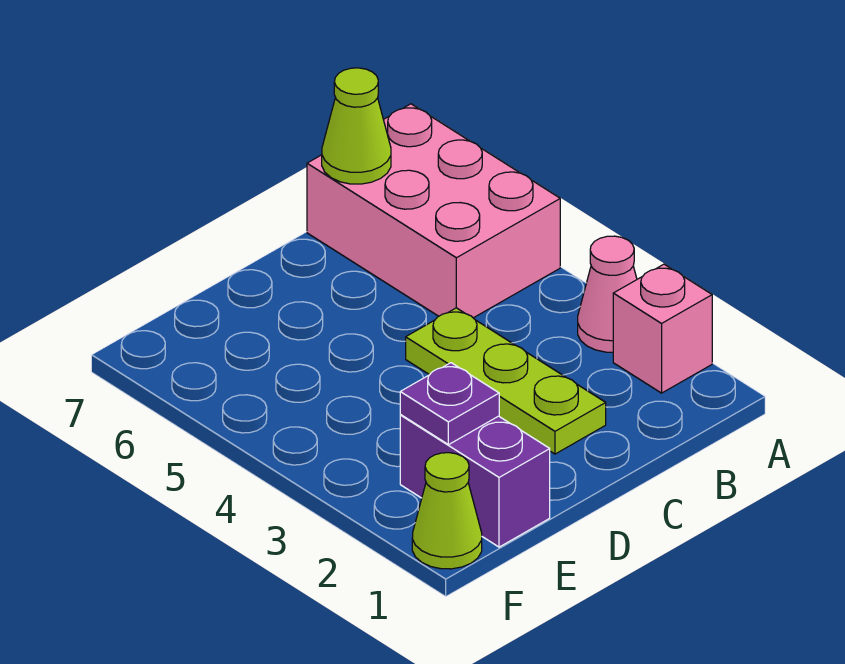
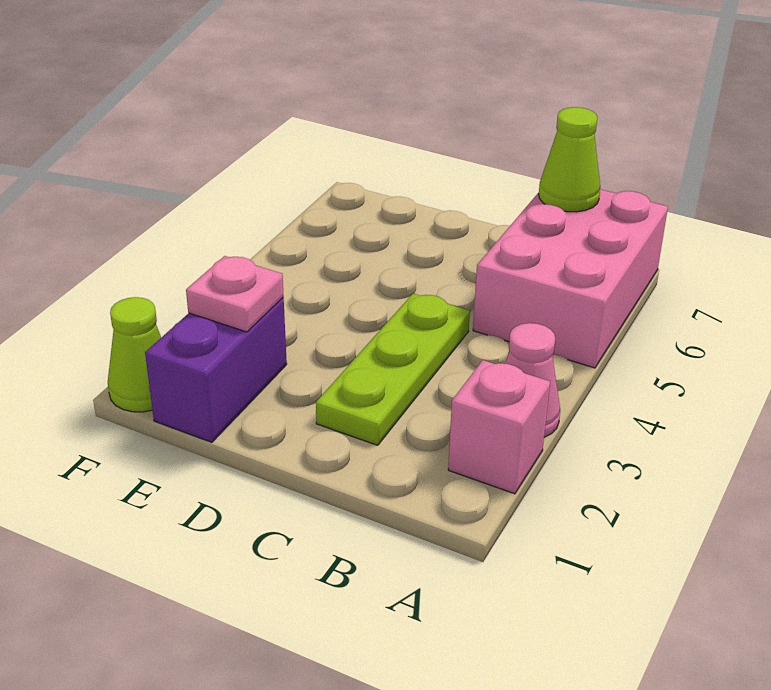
purple 1x1 plate [400,363,499,445] -> pink 1x1 plate [186,256,284,332]

